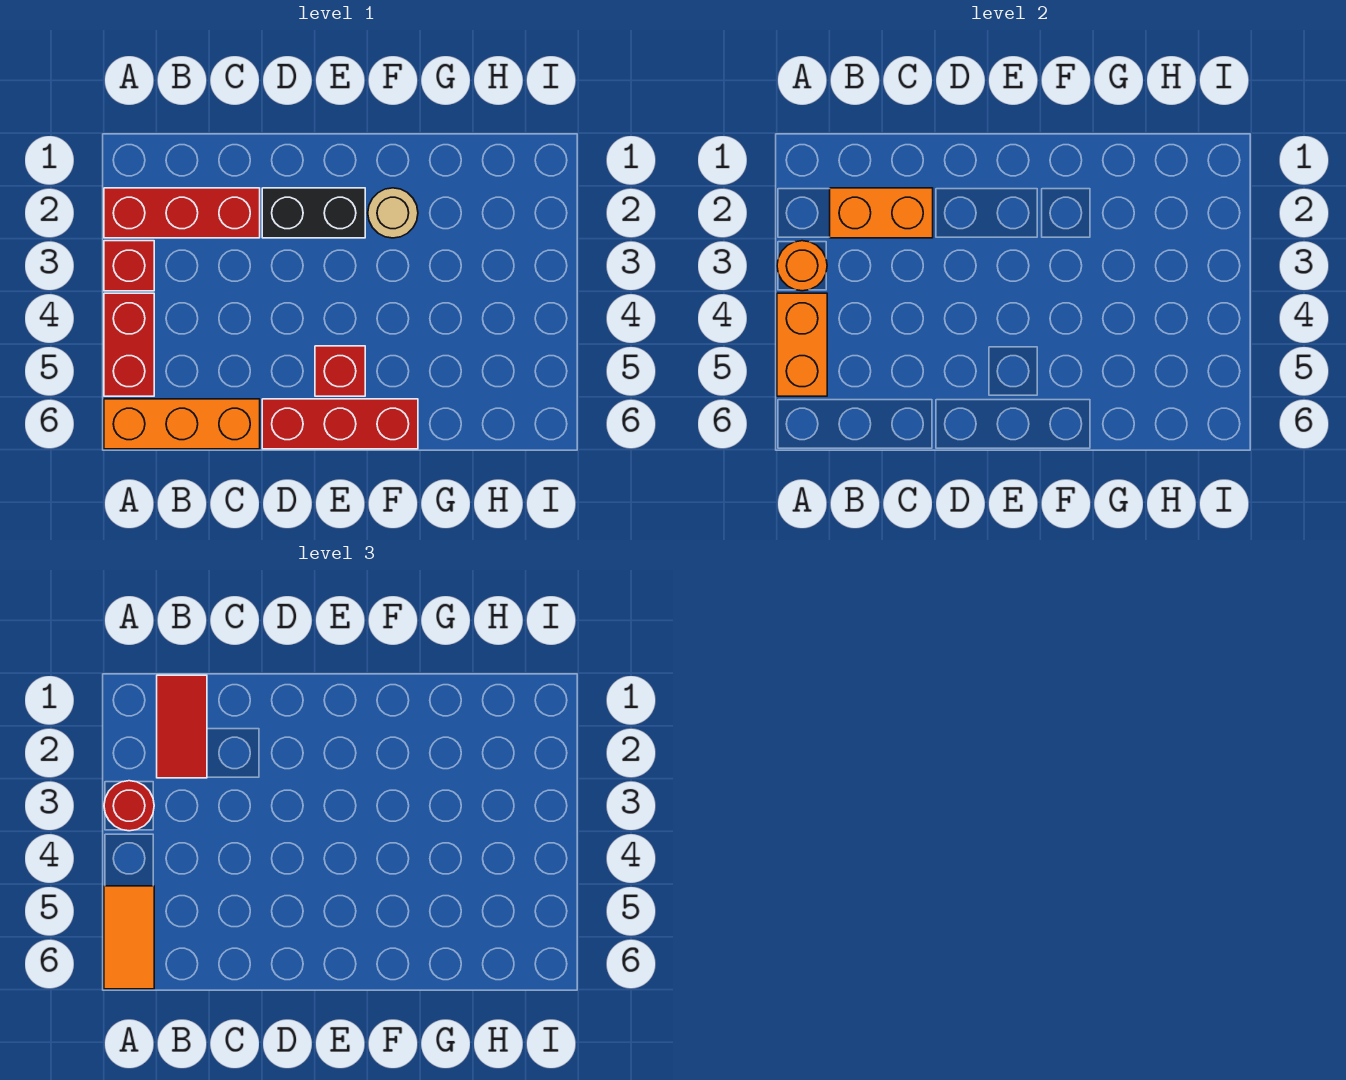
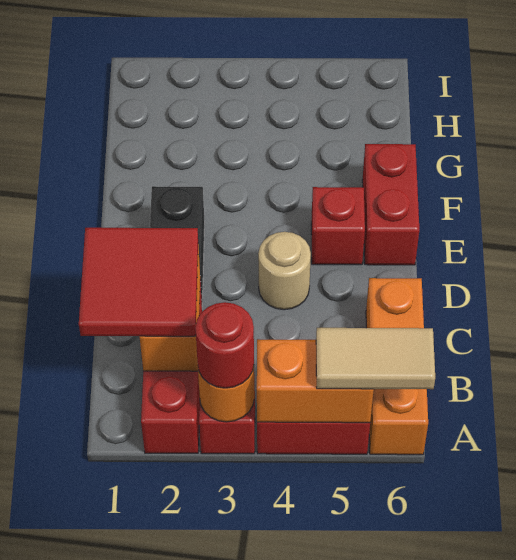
orange 1x2 tile [104,886,154,989] -> tan 1x2 tile [316,328,435,389]
red 1x2 tile [157,675,207,778] -> red 2x2 tile [79,228,198,336]
red 1x3 brick [262,399,418,449] -> red 1x2 brick [362,144,419,265]
tan 1x1 round brick [368,188,418,238] -> tan 1x1 round brick moved to [258,232,311,310]

